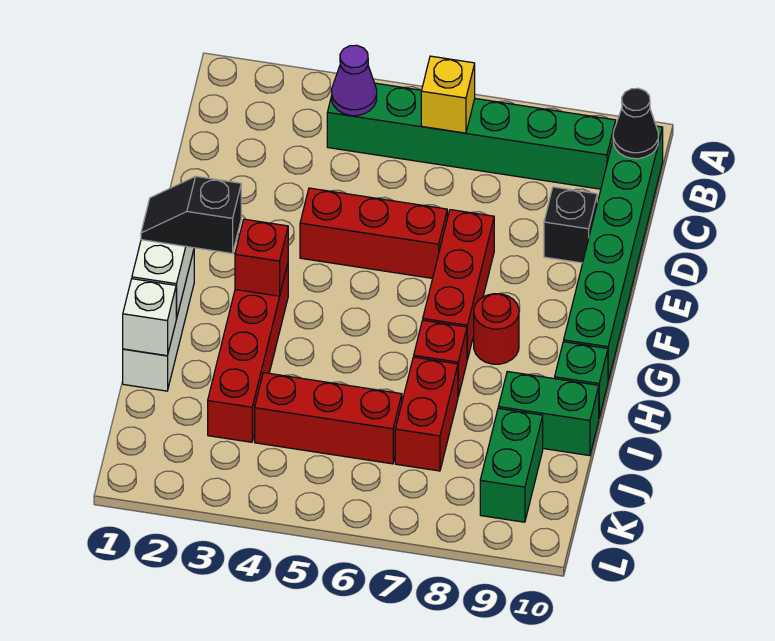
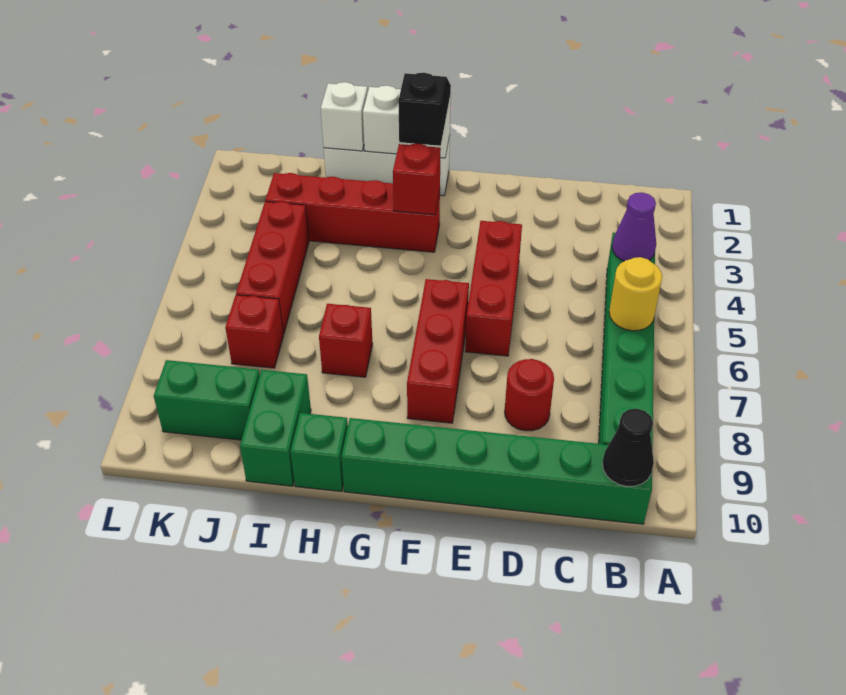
yellow 1x1 brick [421,56,475,133] -> yellow 1x1 round brick [609,257,662,331]
black 1x1 brick [544,187,597,263] -> none
red 1x3 brick [423,210,494,360] -> red 1x3 brick turned to [407,279,469,423]
red 1x1 round brick [474,294,519,364] -> red 1x1 round brick moved to [505,359,554,431]
red 1x2 brick [395,357,458,471] -> red 1x1 brick [225,295,283,368]

